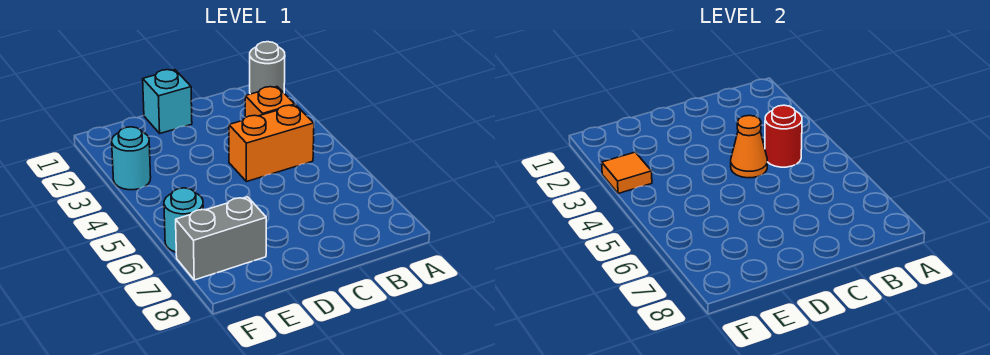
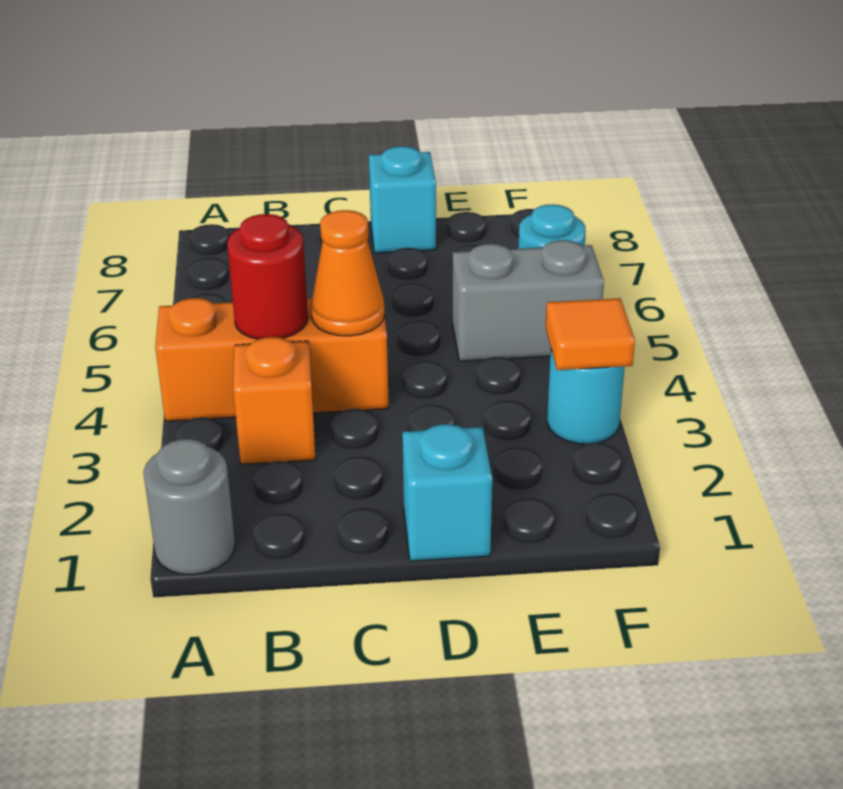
orange 1x2 brick [229,105,314,182] -> orange 1x3 brick [155,298,389,421]
none -> cyan 1x1 brick [369,146,436,253]
grey 1x2 brick [176,197,266,280] -> grey 1x2 brick moved to [452,240,604,361]

